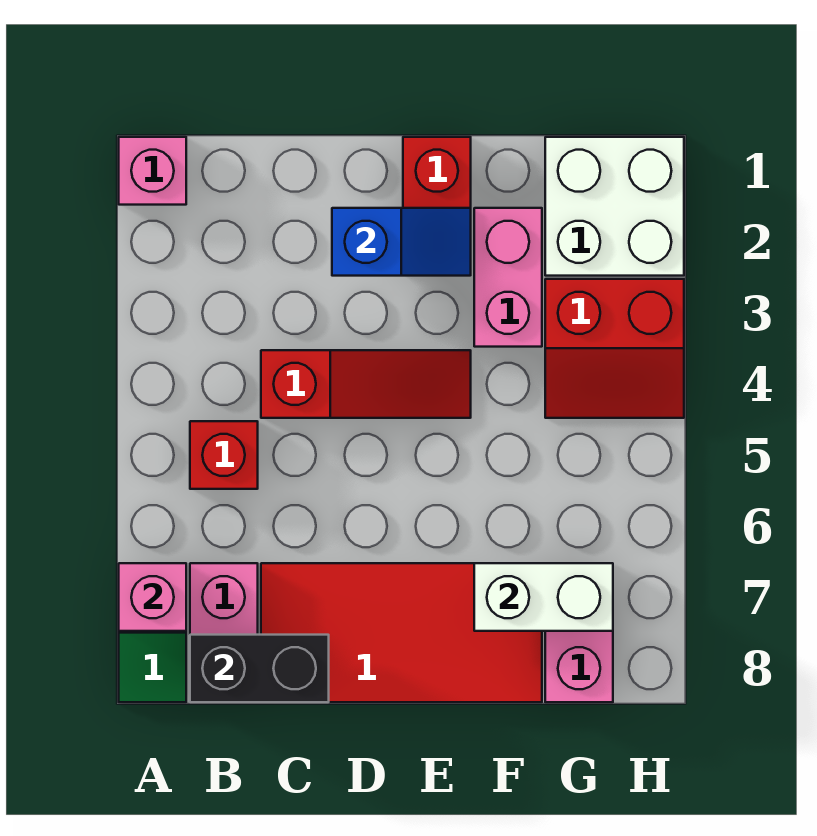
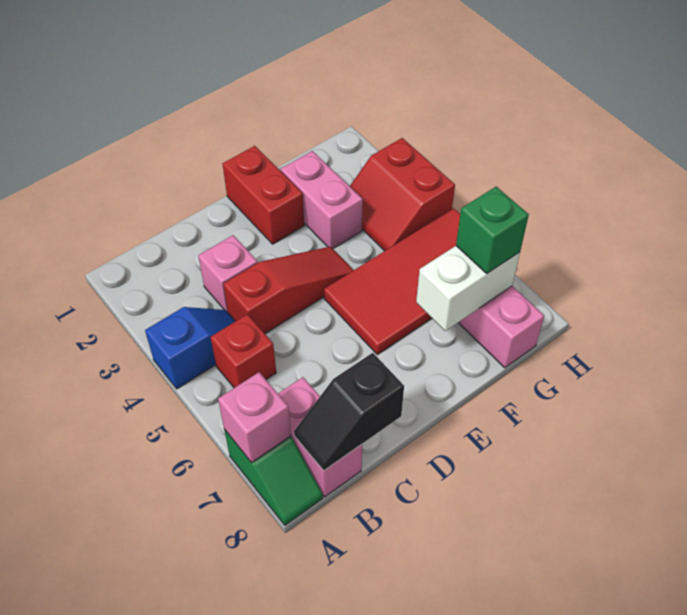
pink 1x1 brick [119,137,186,205] -> pink 1x1 brick moved to [198,235,258,312]
black 1x2 brick [190,635,329,702] -> black 1x2 slope [294,353,404,471]
red 2x4 tile [261,563,542,702] -> red 2x4 tile moved to [324,208,460,355]
blue 1x2 slope [332,208,471,276] -> blue 1x2 slope moved to [145,307,235,389]
white 2x2 brick [545,137,684,276] -> none
red 2x2 slope [545,279,684,418] -> red 2x2 slope turned to [350,138,455,251]
none -> green 1x1 brick [456,187,529,274]

